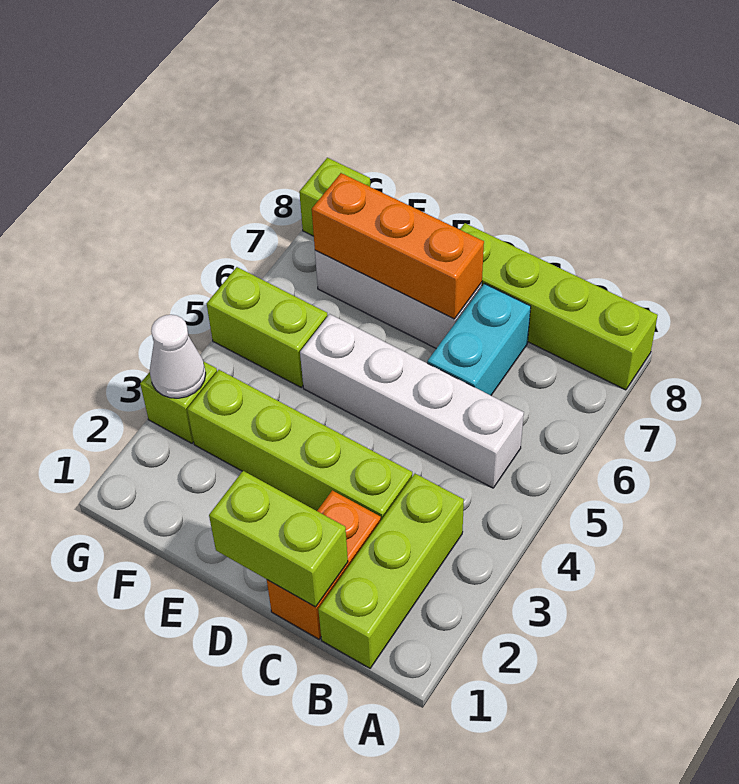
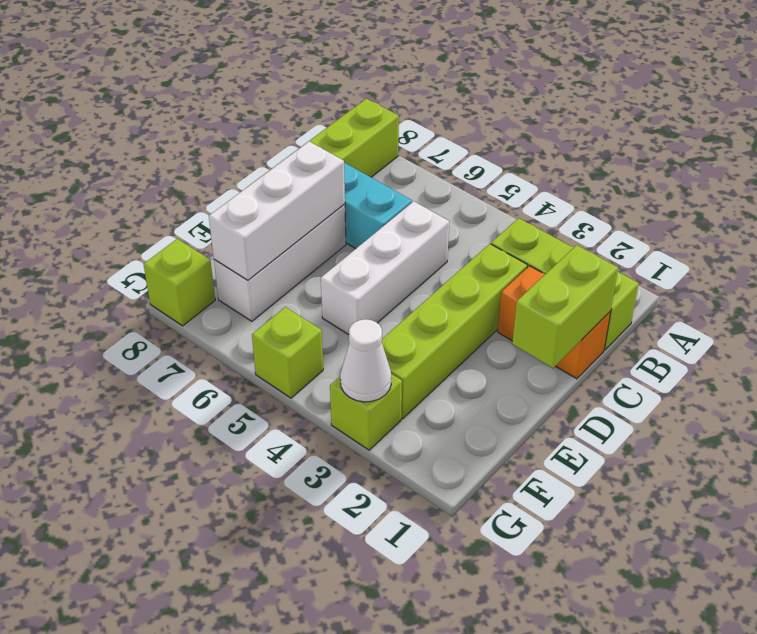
white 1x4 brick [300,314,524,488] -> white 1x3 brick [321,201,449,335]
orange 1x3 brick [312,173,484,319] -> white 1x3 brick [209,141,345,280]
lime 1x2 brick [207,267,328,387] -> lime 1x1 brick [252,307,323,398]

